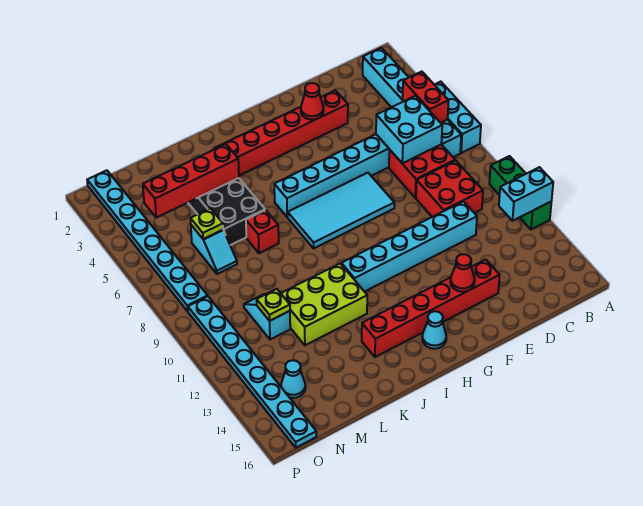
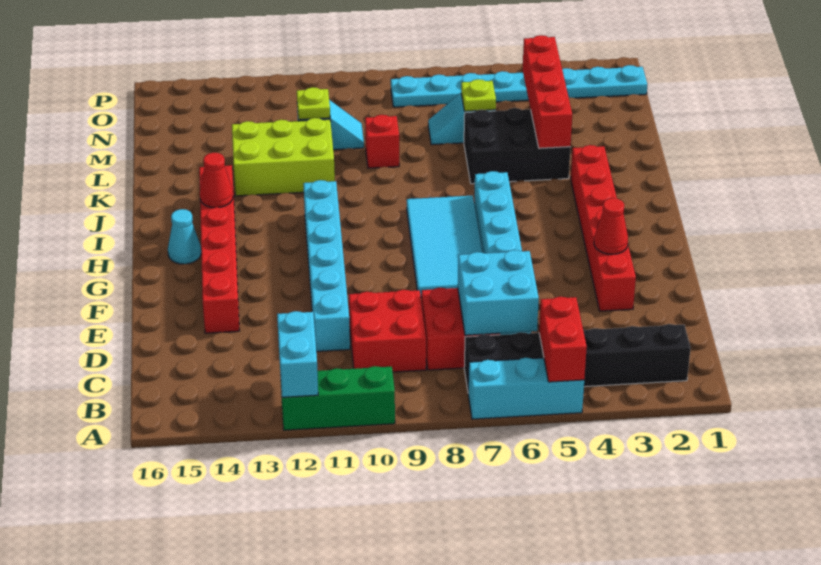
cyan 1x6 brick [363,48,461,157] -> black 1x6 brick [464,324,691,390]
red 1x2 brick [402,72,449,123] -> red 1x2 brick turned to [539,297,587,382]
red 1x1 cone [450,254,475,292] -> red 1x1 cone moved to [200,153,233,208]
lime 2x3 brick [281,264,367,345] -> lime 2x3 brick turned to [232,118,335,196]
red 1x1 brick [246,210,279,253] -> red 1x1 brick moved to [365,115,399,168]
cyan 1x1 cone [281,360,305,398] -> none
cyan 1x8 plate [188,297,316,448] -> none

